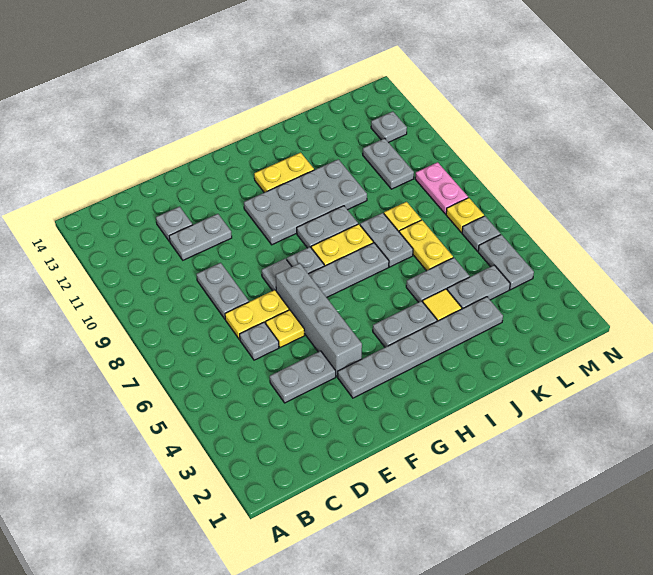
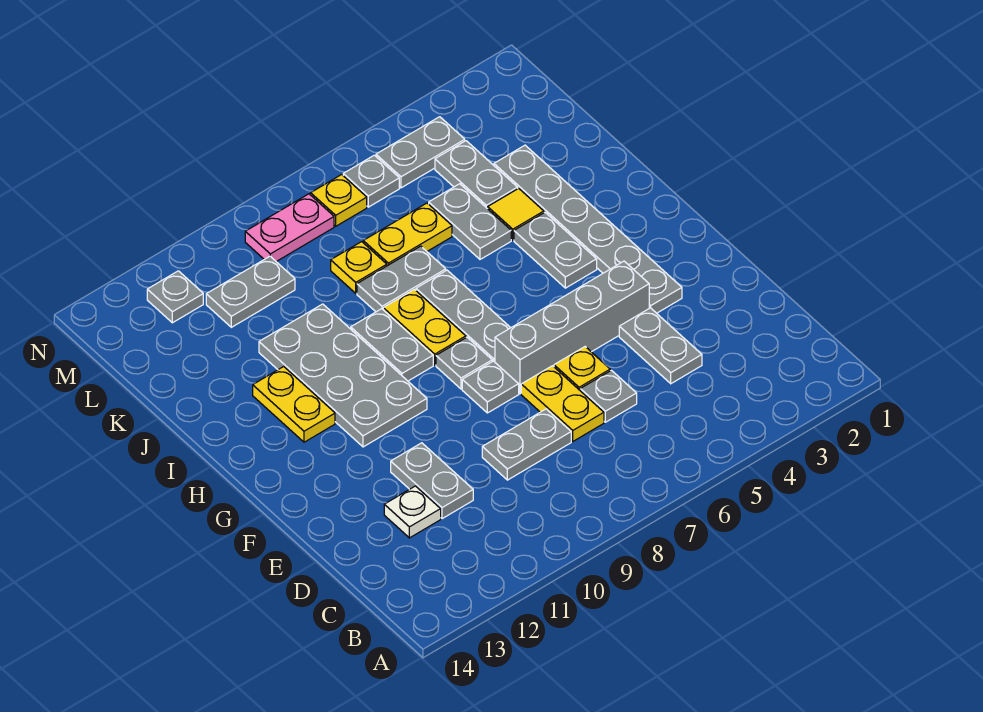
grey 1x1 plate [156,207,192,241] -> white 1x1 plate [384,486,441,538]

